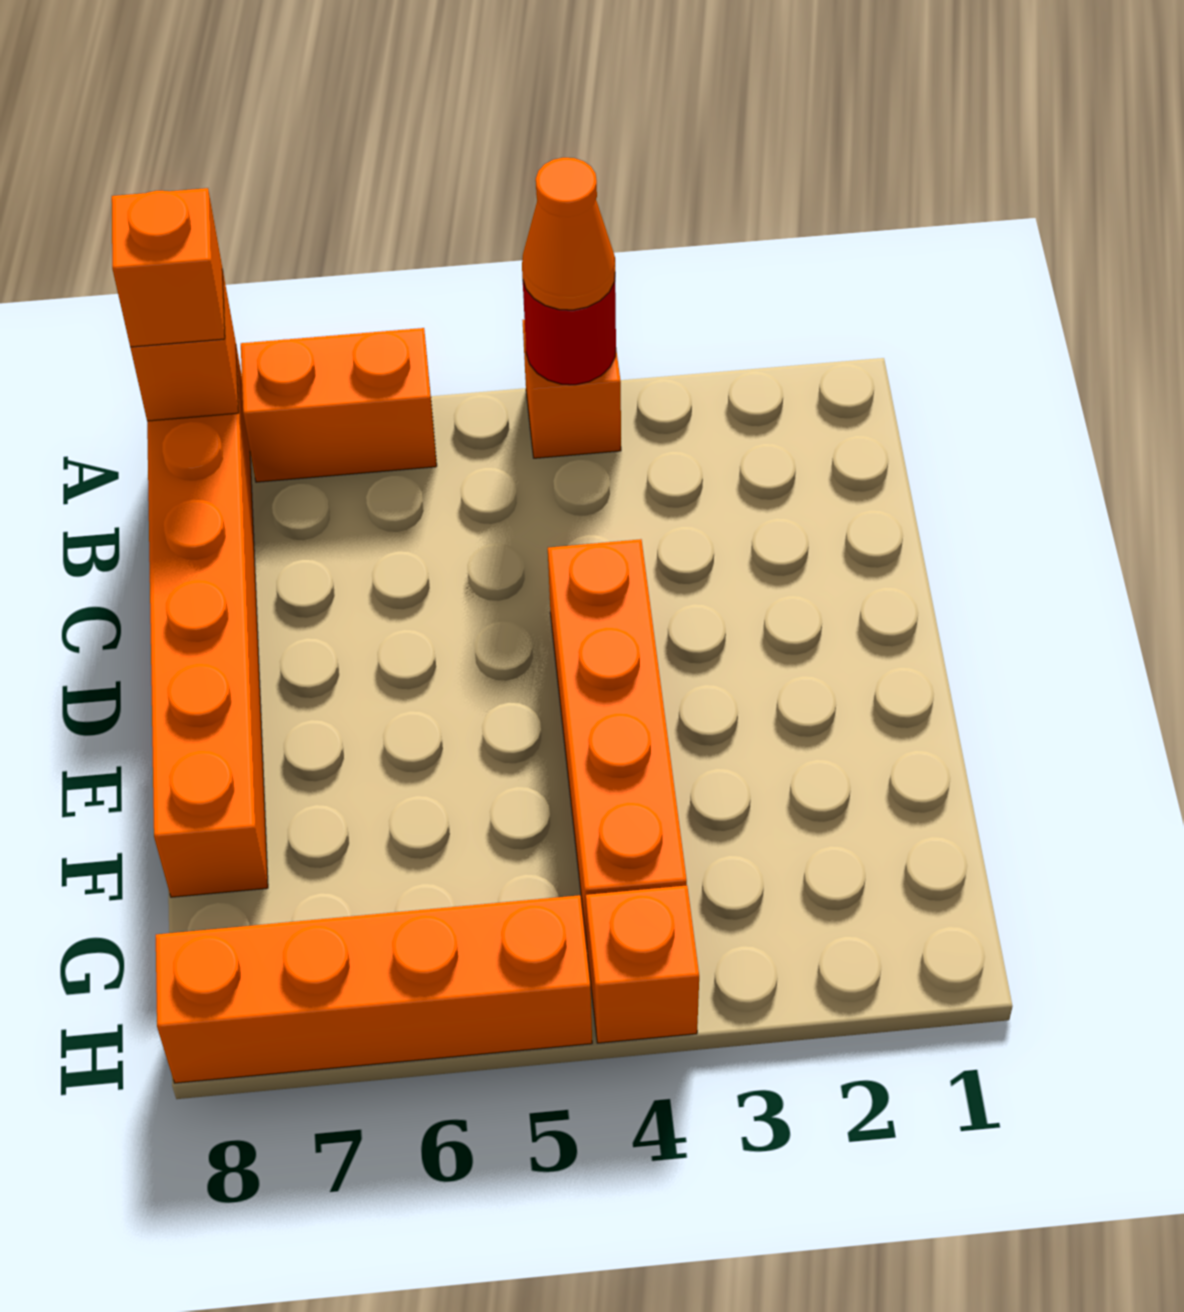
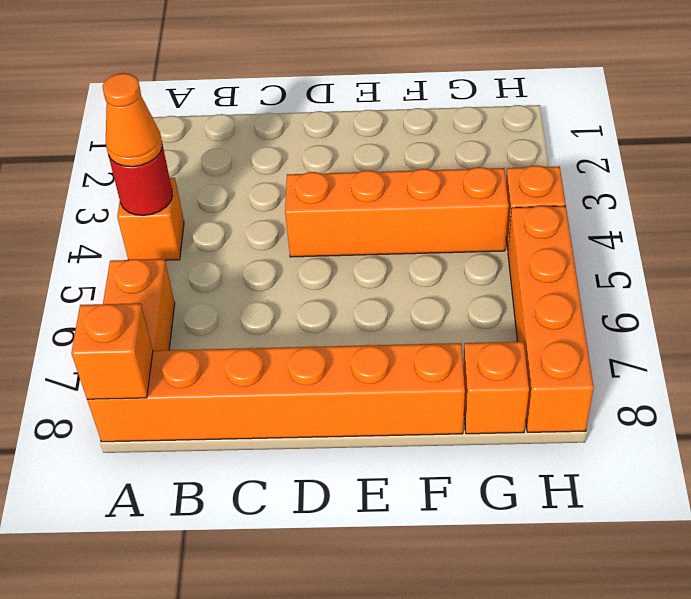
orange 1x1 brick [112,188,225,347] -> orange 1x1 brick moved to [463,342,529,434]

